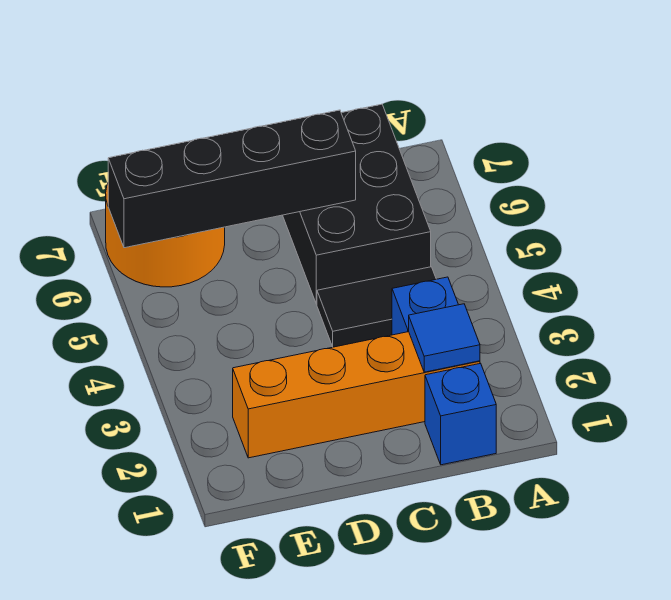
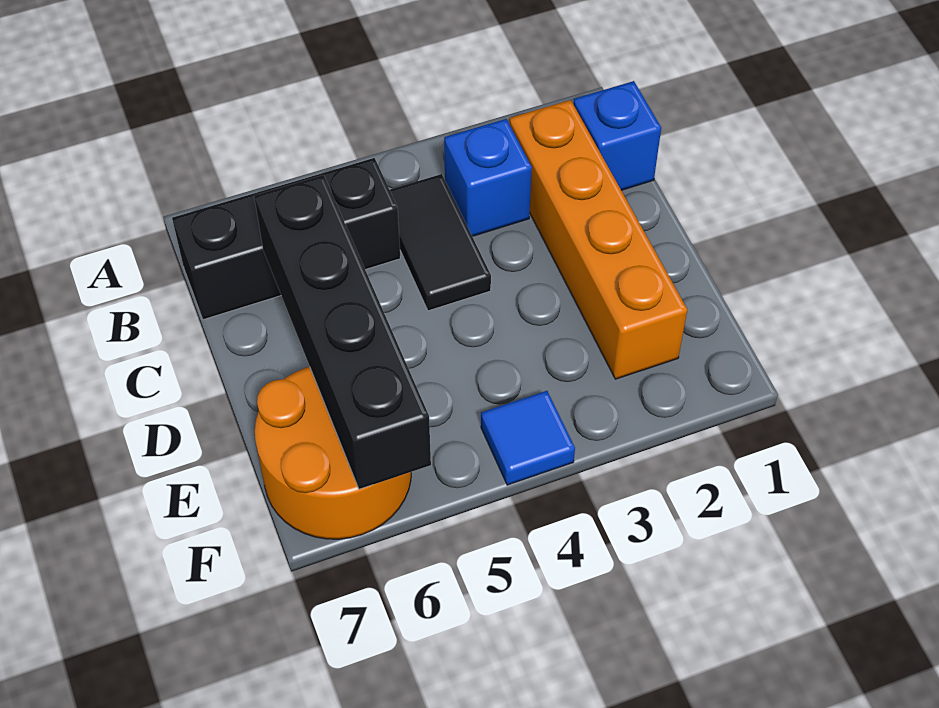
blue 1x1 tile [409,304,480,372] -> blue 1x1 tile moved to [481,391,575,485]
black 2x3 brick [283,104,431,304] -> black 1x3 brick [172,158,400,320]

